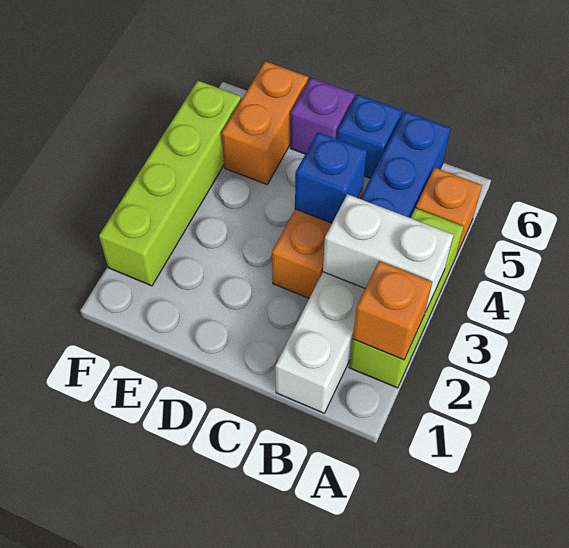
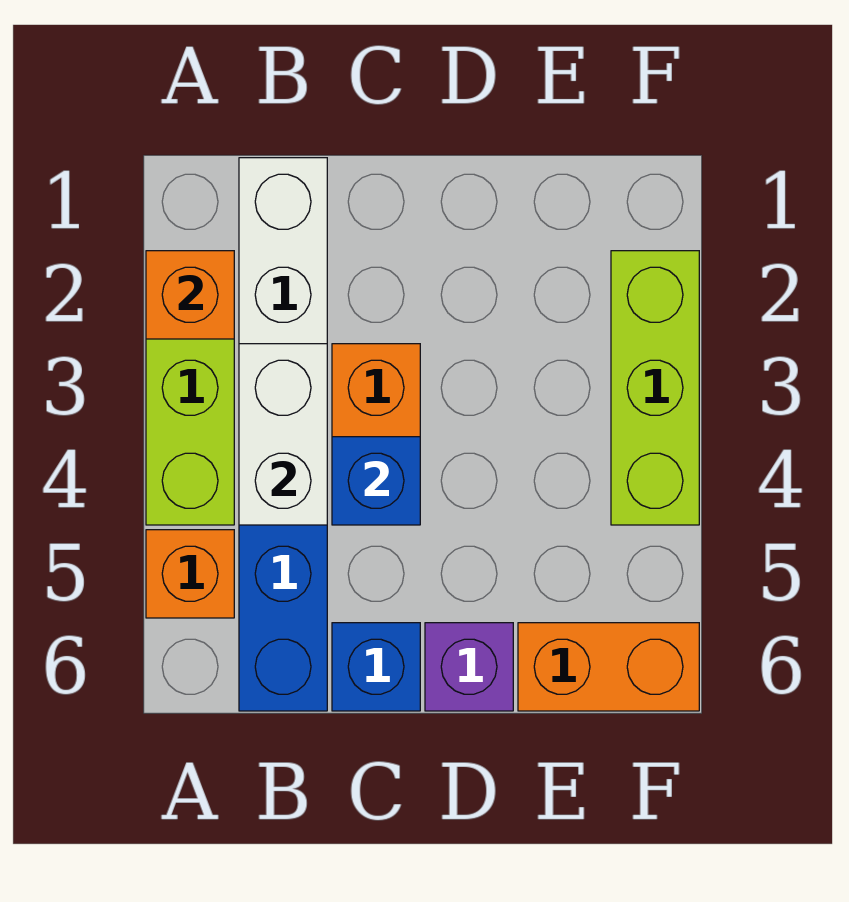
white 1x2 brick [323,194,453,312] -> white 1x2 brick turned to [239,344,327,525]
orange 1x2 brick [222,61,308,184] -> orange 1x2 brick turned to [518,623,699,711]
lime 1x4 brick [99,81,241,286] -> lime 1x3 brick [611,251,699,525]

